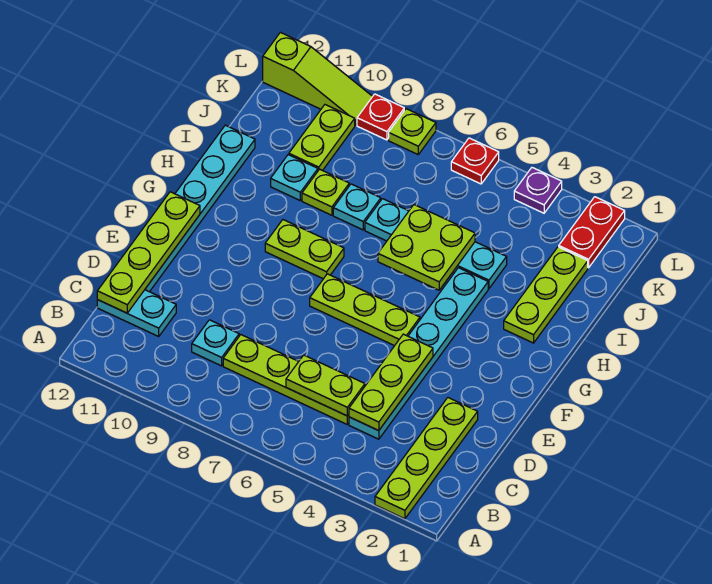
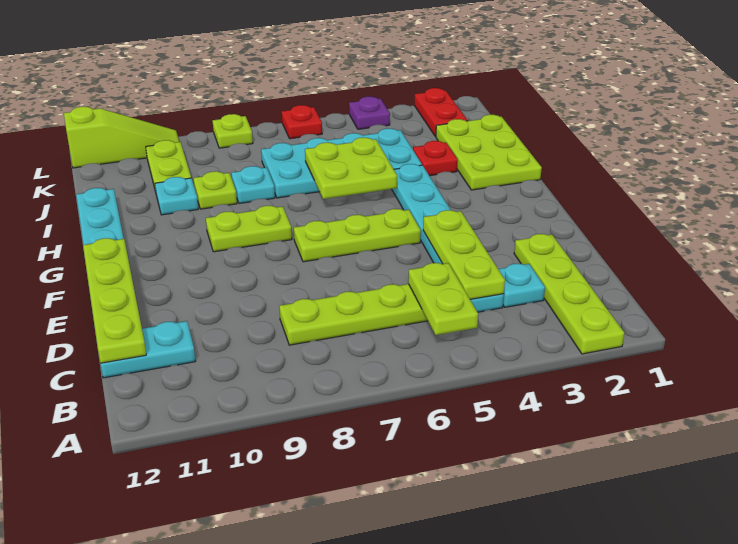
lime 1x2 plate [286,355,365,416] -> lime 1x2 plate turned to [408,263,478,335]
cyan 1x1 plate [192,320,239,366] -> cyan 1x1 plate moved to [498,264,545,307]
lime 1x3 plate [504,247,588,343] -> lime 2x3 plate [436,115,542,190]
cyan 1x4 plate [365,199,507,289] -> cyan 2x4 plate [261,129,422,198]
red 1x1 plate [357,94,404,140] -> red 1x1 plate moved to [413,141,458,176]

